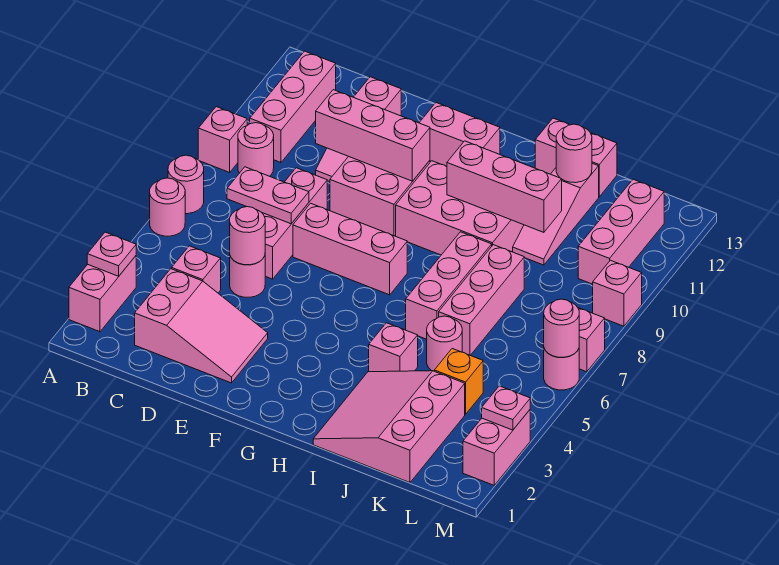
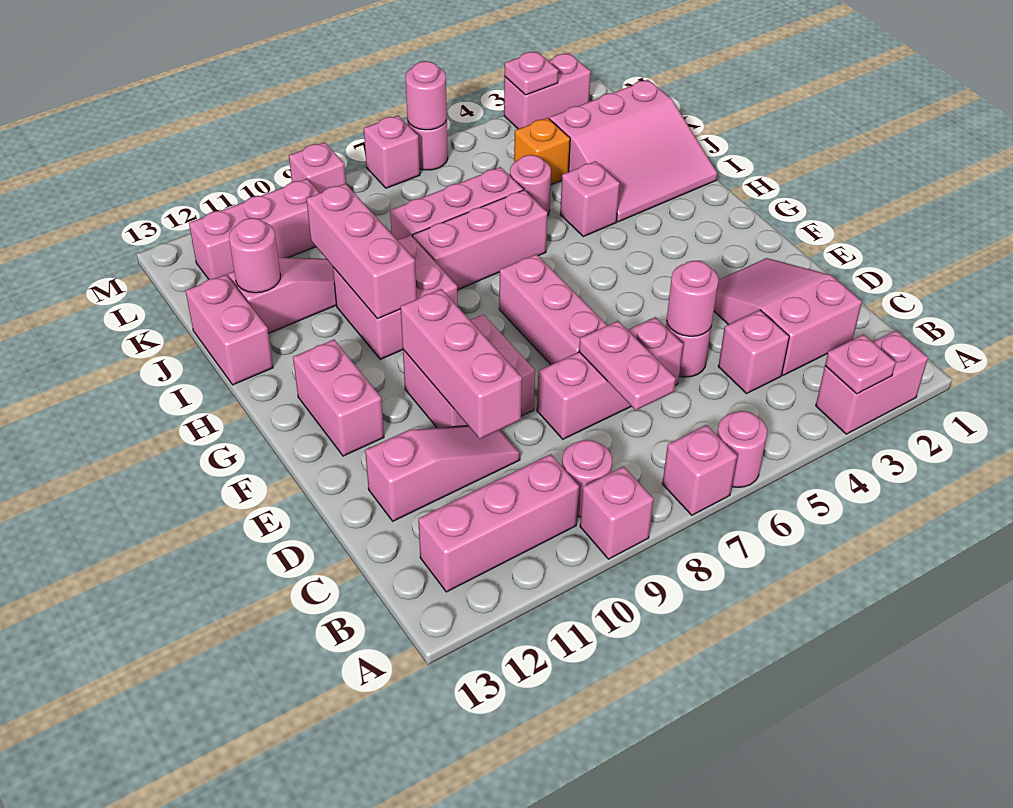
pink 1x1 round brick [168,155,204,214] -> pink 1x1 brick [662,425,737,515]
pink 2x3 brick [396,161,524,255] -> pink 2x2 brick [333,235,458,359]

